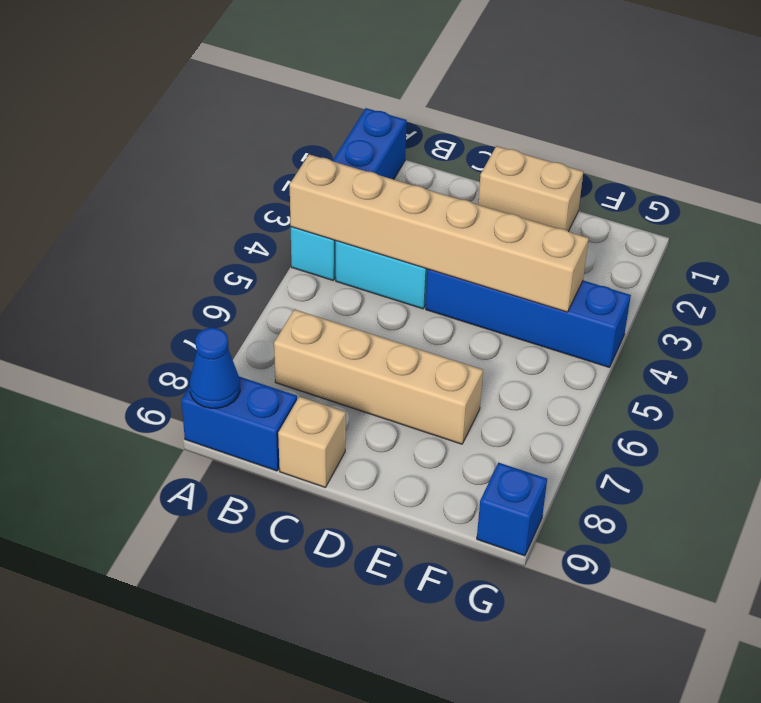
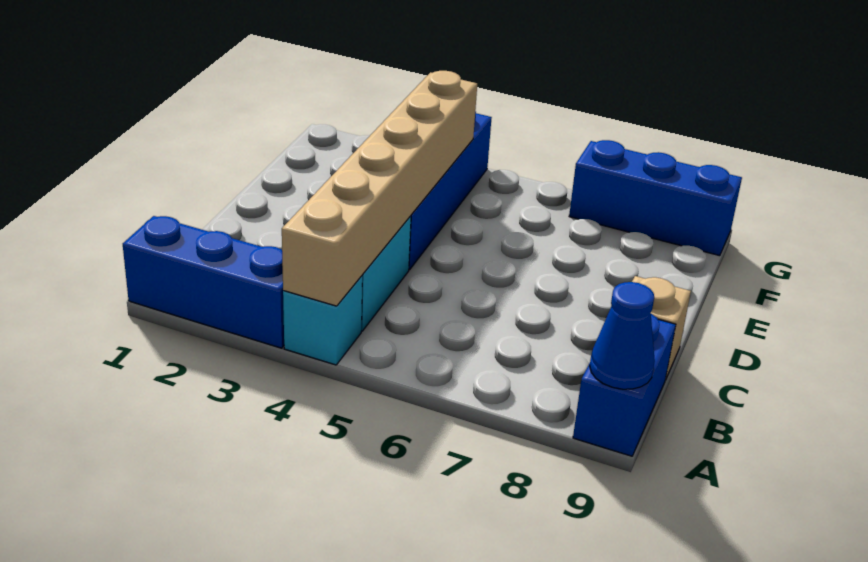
tan 1x4 brick [274,309,483,444] -> none
tan 1x2 brick [478,146,583,231] -> none
blue 1x1 brick [477,463,547,556] -> blue 1x3 brick [569,140,742,256]

